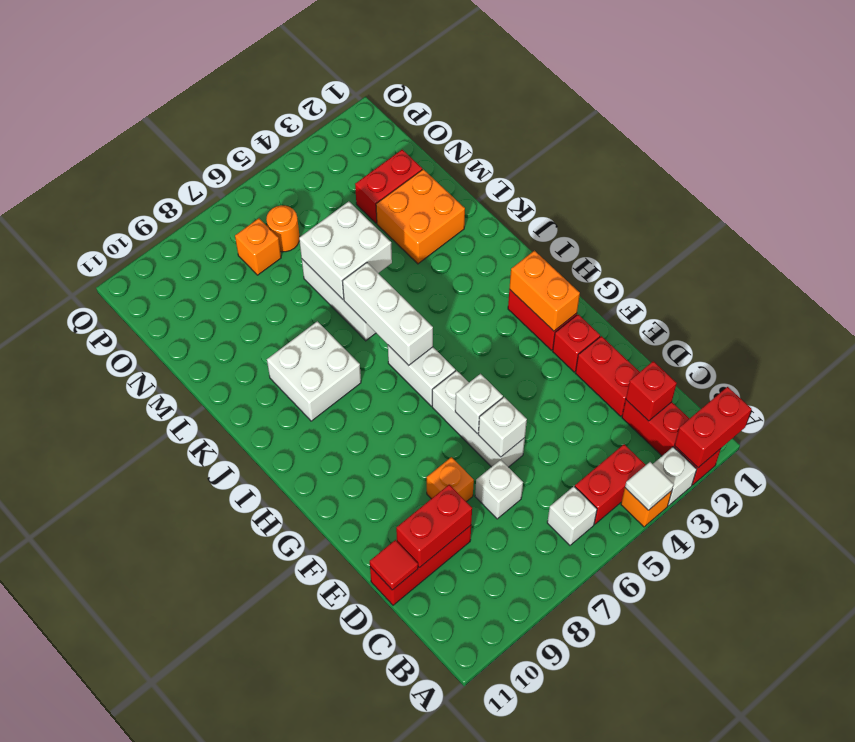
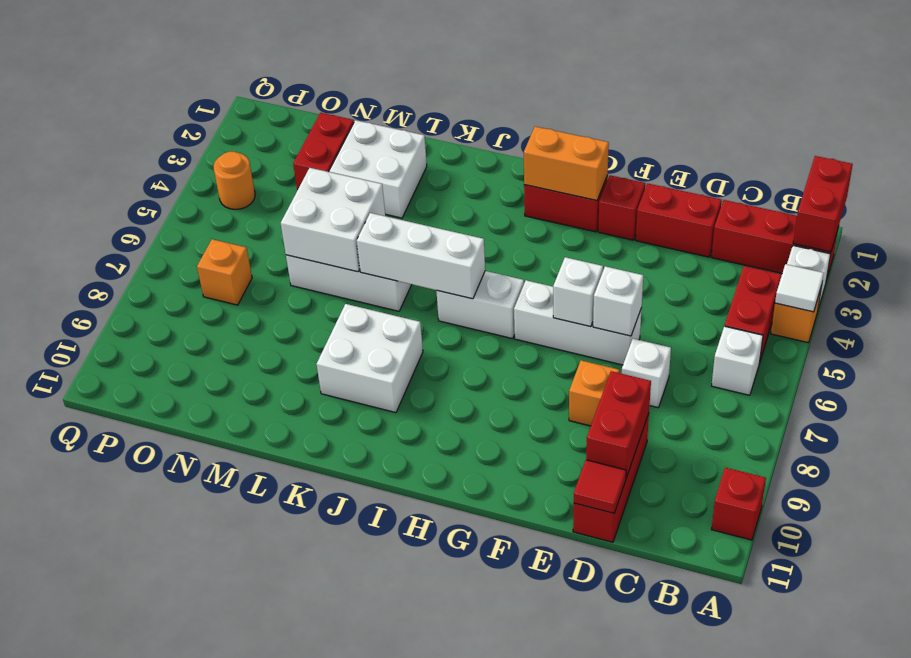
red 1x1 brick [626,361,677,421] -> red 1x1 brick moved to [711,468,766,540]
orange 2x2 brick [376,169,465,264] -> white 2x2 brick [329,120,427,218]
orange 1x1 round brick [266,205,300,252] -> orange 1x1 round brick moved to [214,152,255,209]

